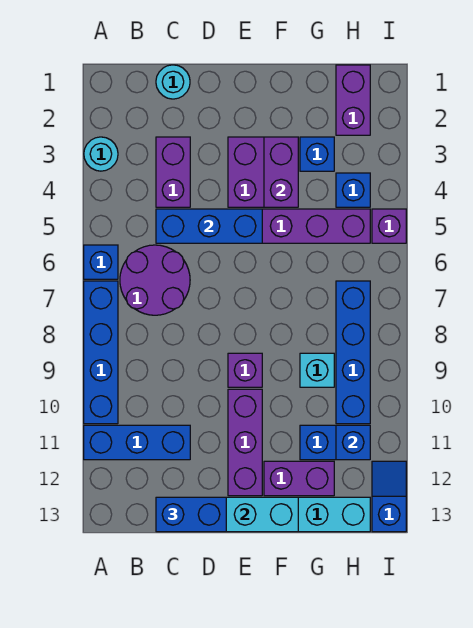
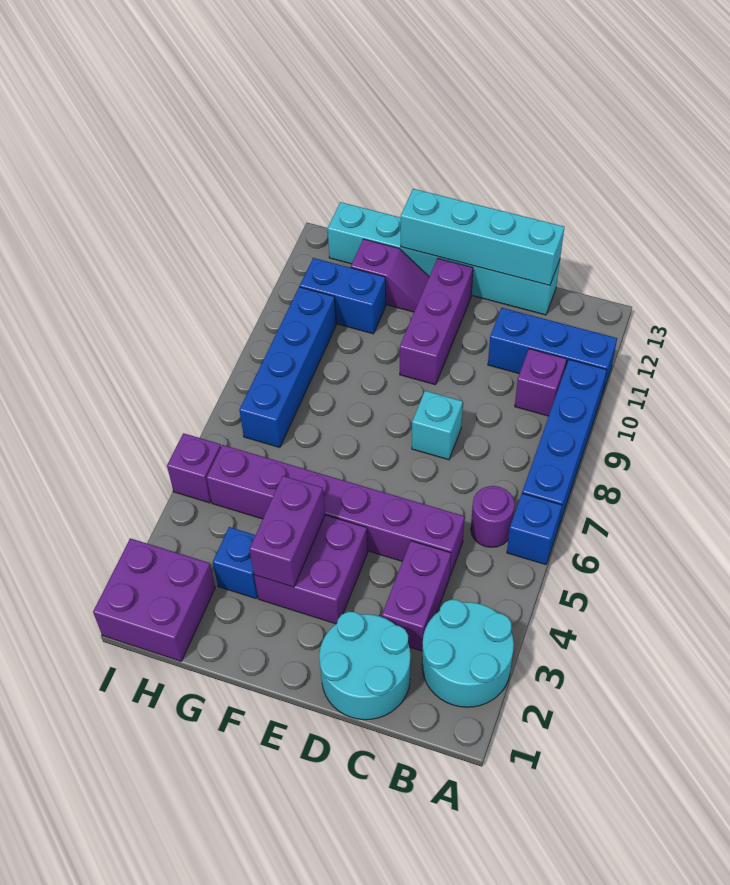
cyan 1x1 round brick [84,137,118,171] -> cyan 2x2 round brick [422,600,514,707]
purple 2x2 round brick [120,245,190,315] -> purple 1x1 round brick [471,486,515,547]
cyan 1x1 round brick [156,65,190,99] -> cyan 2x2 round brick [319,612,410,720]
blue 1x3 brick [156,209,262,243] -> none
blue 1x2 brick [156,497,226,532] -> none
purple 1x1 brick [228,353,262,387] -> purple 1x1 brick moved to [515,349,567,416]
purple 1x2 brick [264,461,334,496] -> purple 1x2 slope [351,239,429,312]
cyan 1x1 brick [300,353,334,387] -> cyan 1x1 brick moved to [412,391,463,460]
purple 1x2 brick [336,65,370,135] -> purple 2x2 brick [93,538,215,661]
blue 1x1 brick [336,173,370,207] -> none
blue 1x1 brick [336,425,370,460] -> none
blue 1x2 slope [372,461,406,532] -> none

